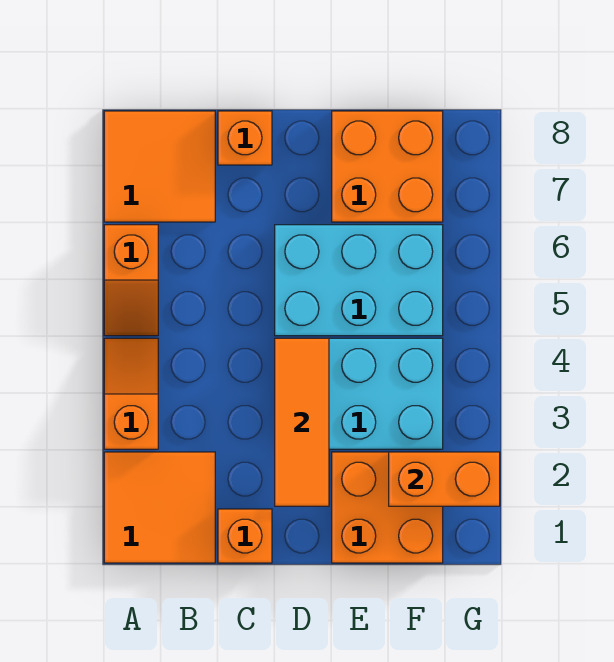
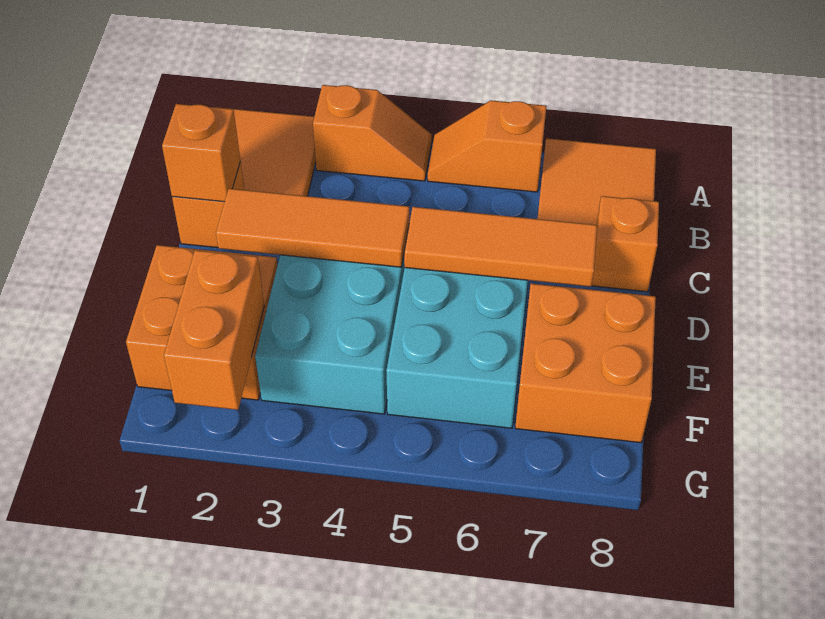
none -> orange 1x1 brick [162,104,240,202]
none -> orange 1x3 tile [404,207,597,287]

